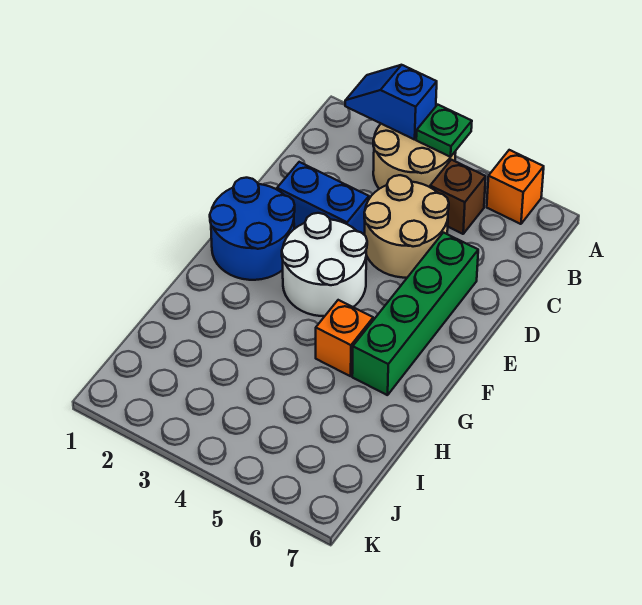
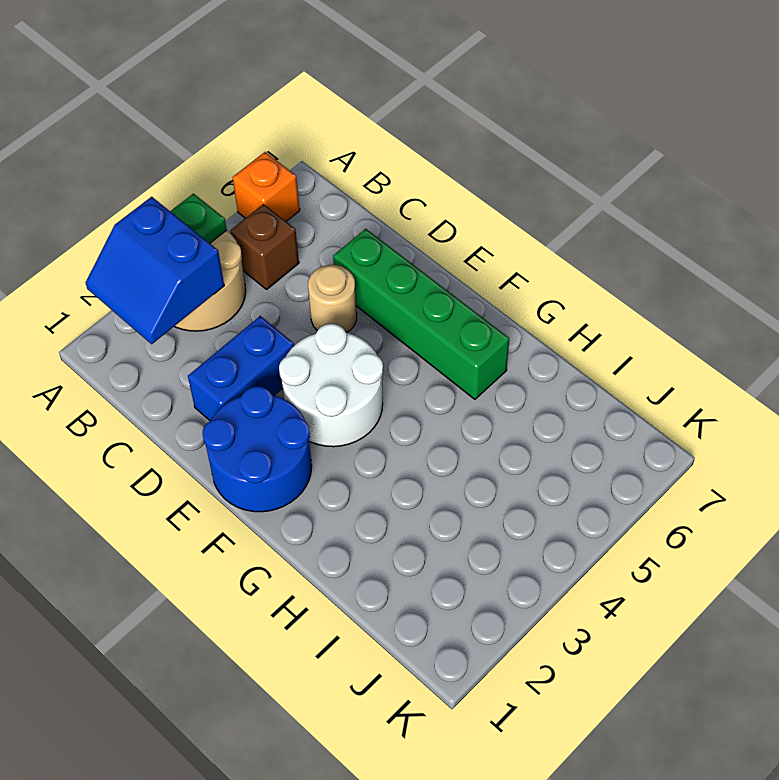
blue 1x2 slope [345,65,437,140] -> blue 2x2 slope [85,197,224,344]
tan 2x2 round brick [364,175,449,278] -> tan 1x1 round brick [308,265,357,332]
orange 1x1 brick [316,300,373,376] -> none

